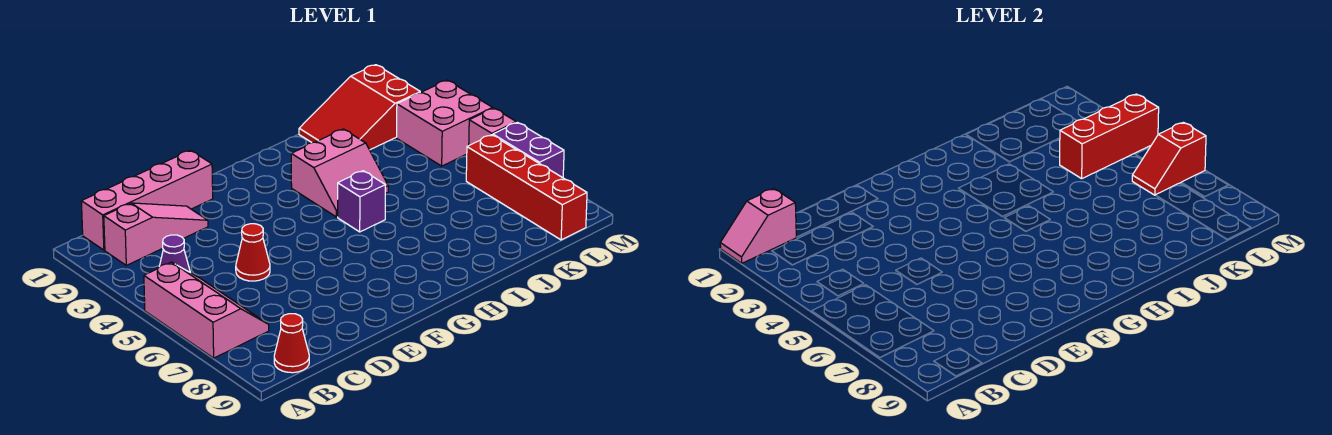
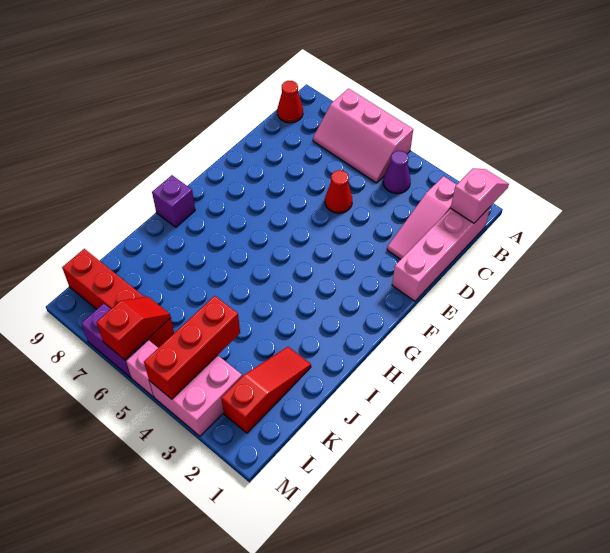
pink 2x2 slope [291,129,388,217] -> none
purple 1x1 brick [338,171,385,232] -> purple 1x1 brick moved to [152,175,195,227]
red 2x3 slope [299,65,420,150] -> red 1x3 slope [221,347,311,433]

